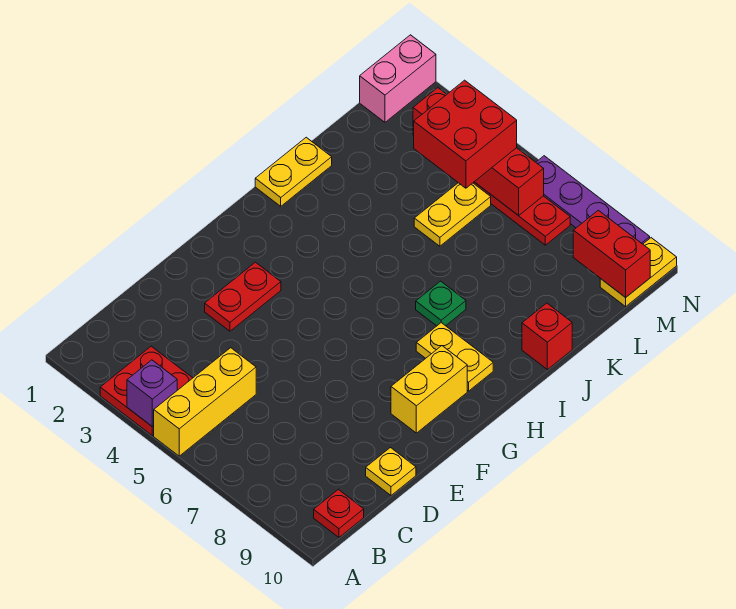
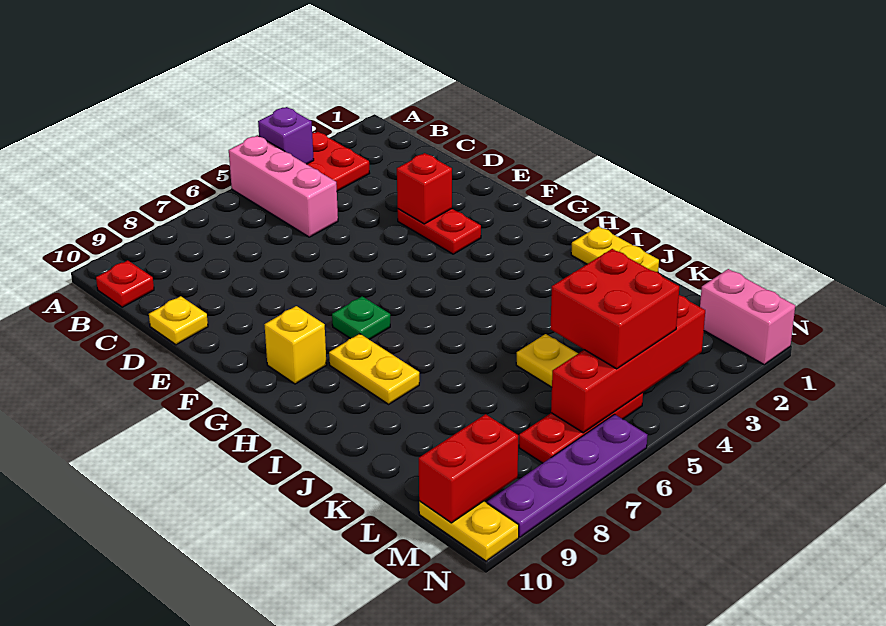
yellow 1x3 brick [154,348,256,456] -> pink 1x3 brick [229,135,338,237]
yellow 1x2 brick [391,346,467,433] -> yellow 1x1 brick [264,306,327,384]
yellow 1x2 plate [416,323,493,391] -> yellow 1x2 plate turned to [329,334,419,404]
green 1x1 plate [416,281,466,326] -> green 1x1 plate moved to [332,296,390,340]
red 1x1 brick [522,303,572,370] -> red 1x1 brick moved to [397,153,452,224]

